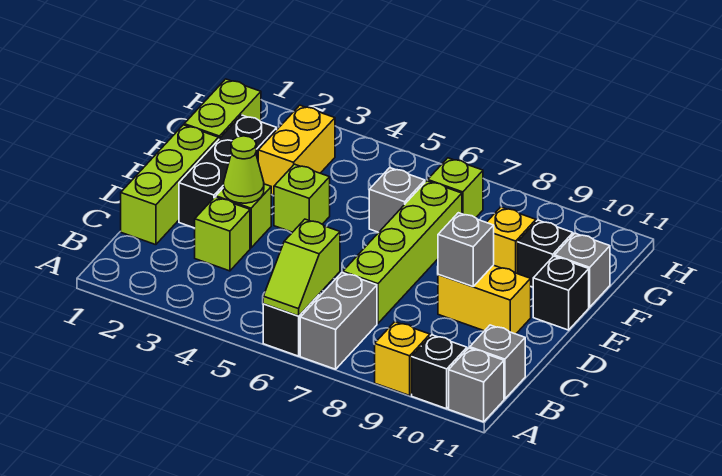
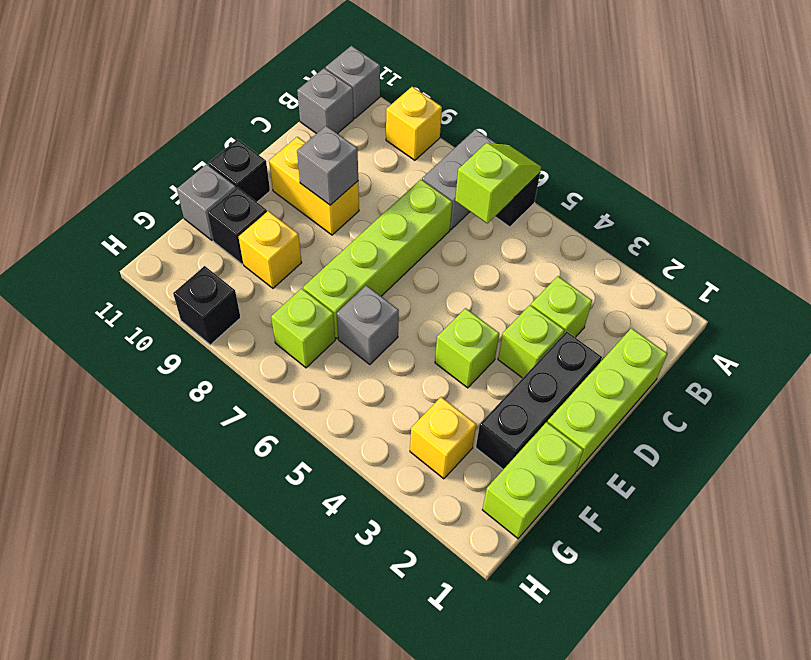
black 1x1 brick [412,335,467,409] -> black 1x1 brick moved to [173,266,241,345]
lime 1x1 cone [223,136,264,203] -> none
yellow 1x2 brick [258,105,335,195] -> yellow 1x1 brick [410,397,476,479]

